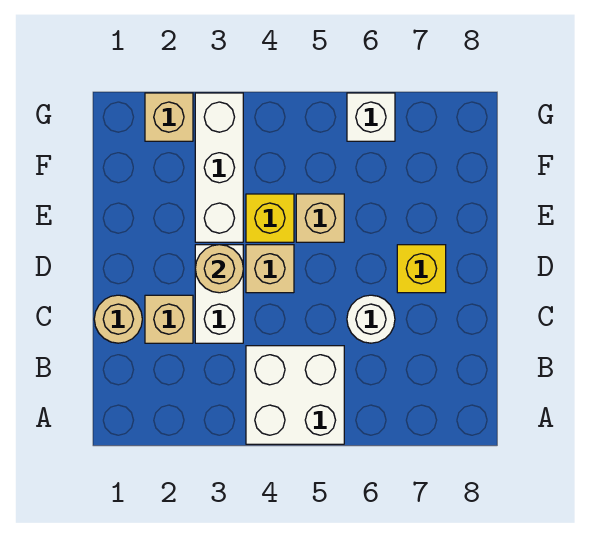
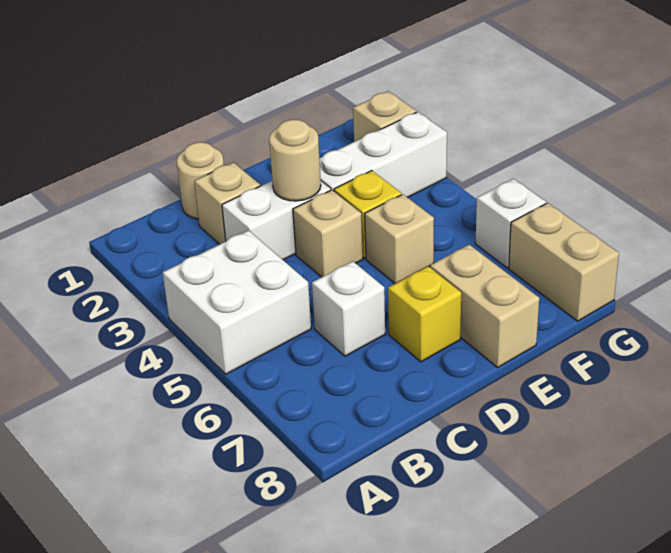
white 1x1 round brick [347,295,395,343] -> white 1x1 brick [312,261,385,356]
none -> tan 1x2 brick [430,245,539,367]
none -> tan 1x2 brick [509,203,619,321]

